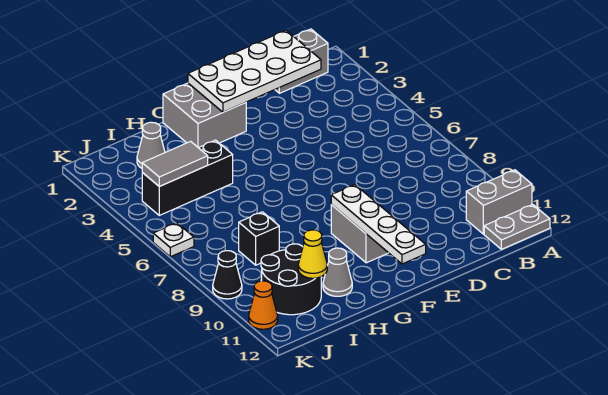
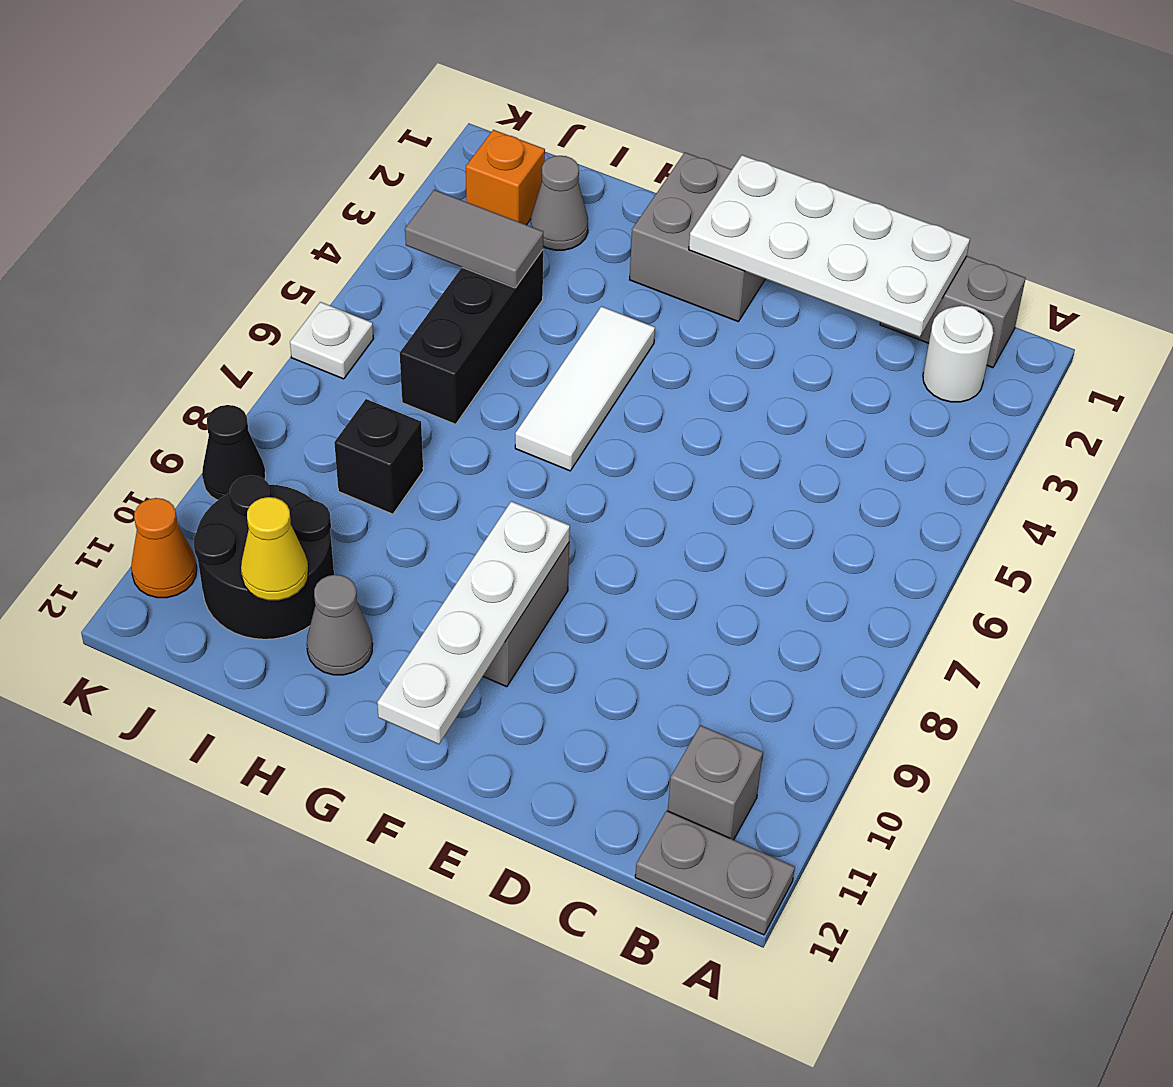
grey 1x2 brick [466,170,532,234] -> grey 1x1 brick [668,725,763,840]
none -> white 1x1 round brick [923,306,993,402]
none -> white 1x3 tile [515,306,655,471]
black 1x3 brick [142,140,233,215] -> black 1x3 brick turned to [400,250,543,424]
none -> orange 1x1 brick [466,130,545,225]

